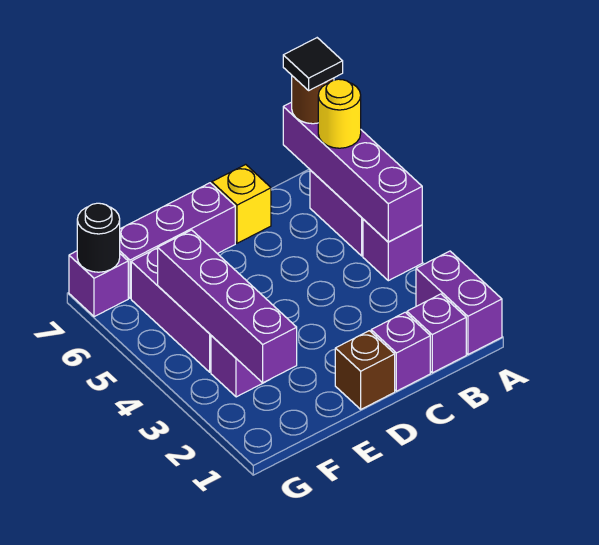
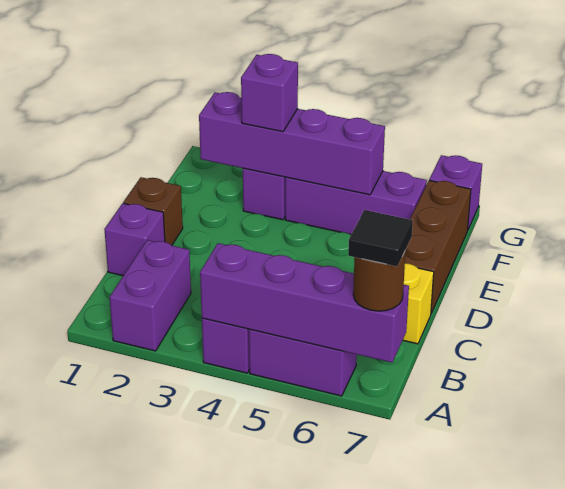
purple 1x2 brick [416,251,502,354] -> purple 1x2 brick turned to [110,240,191,351]
yellow 1x1 round brick [318,79,361,148] -> none
purple 1x1 brick [407,294,466,373] -> purple 1x1 brick moved to [241,54,298,132]
purple 1x3 brick [120,183,235,298] -> brown 1x3 brick [405,180,471,313]
black 1x1 round brick [77,203,120,272] -> none

